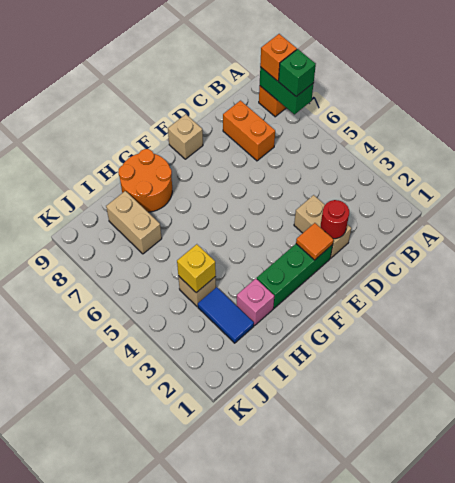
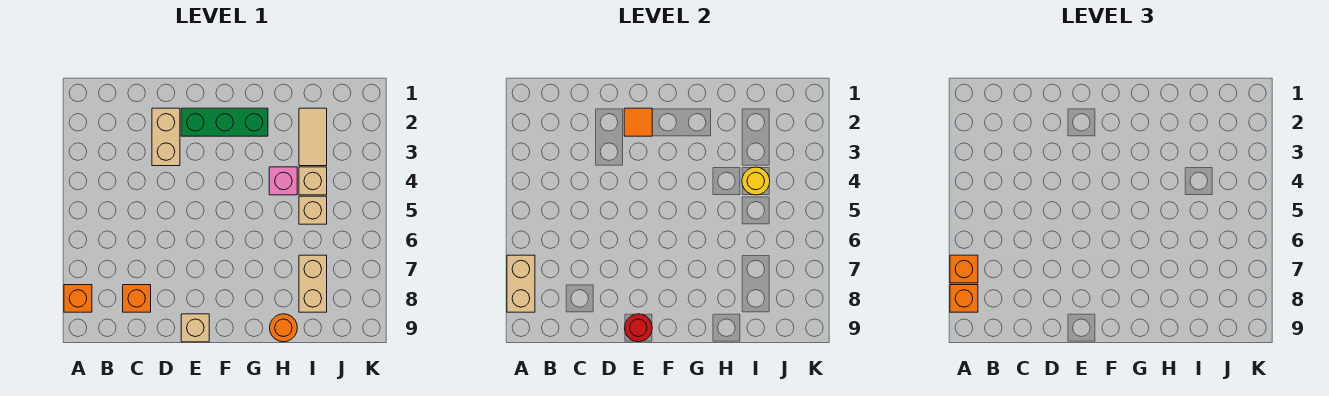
green 1x2 brick [260,67,314,114] -> tan 1x2 brick [507,255,535,312]
green 1x1 brick [279,49,316,96] -> orange 1x1 brick [950,255,978,283]
orange 1x2 brick [223,101,275,161] -> orange 1x1 brick [123,285,151,312]
red 1x1 round brick [321,200,349,239] -> red 1x1 round brick moved to [625,314,652,342]
orange 2x2 round brick [118,149,172,212] -> orange 1x1 round brick [270,314,297,342]
pink 1x1 brick [237,279,274,325] -> pink 1x1 brick moved to [269,167,297,195]
blue 1x2 tile [198,287,254,343] -> tan 1x2 tile [299,108,327,166]
yellow 1x1 brick [177,244,216,293] -> yellow 1x1 round brick [742,167,770,195]
none -> tan 1x1 brick [299,196,327,224]

